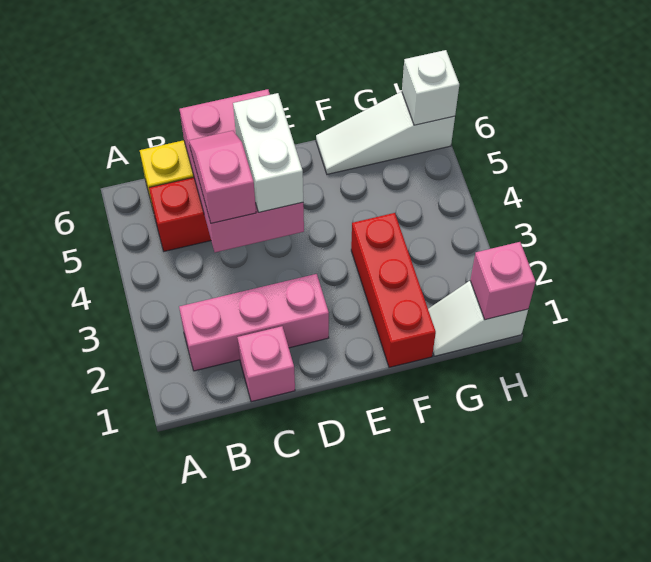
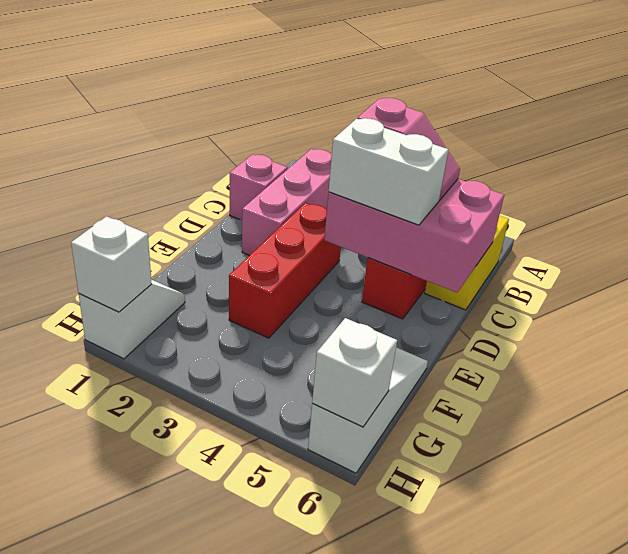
red 1x3 brick [351,213,436,367] -> red 1x3 brick turned to [229,203,341,338]
pink 1x1 brick [470,242,536,320] -> white 1x1 brick [71,216,152,312]

